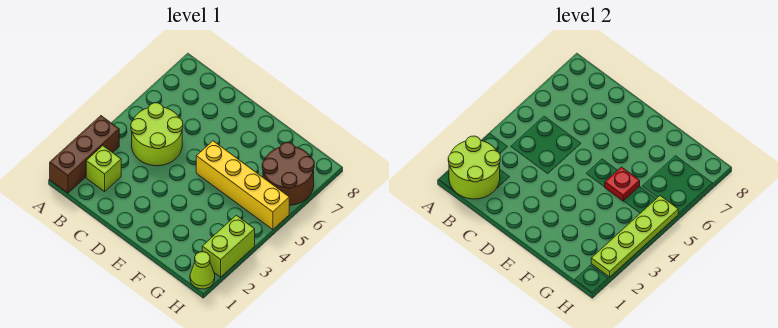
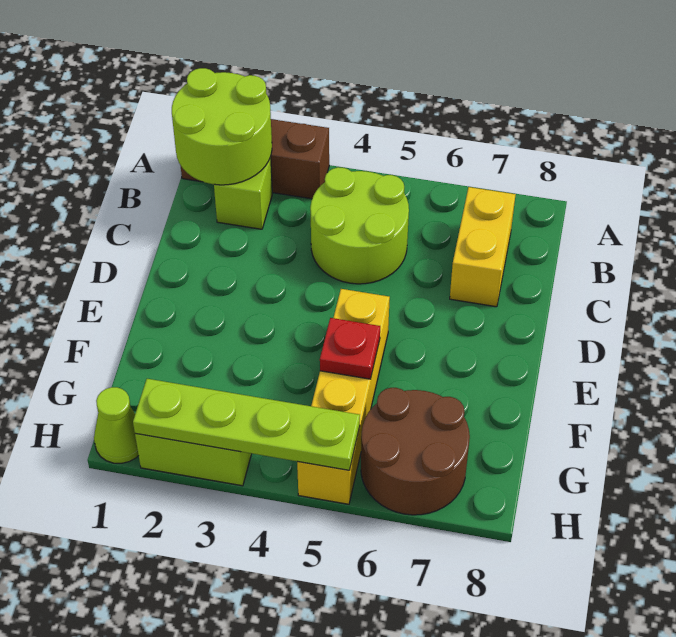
none -> yellow 1x2 brick [450,187,516,307]

